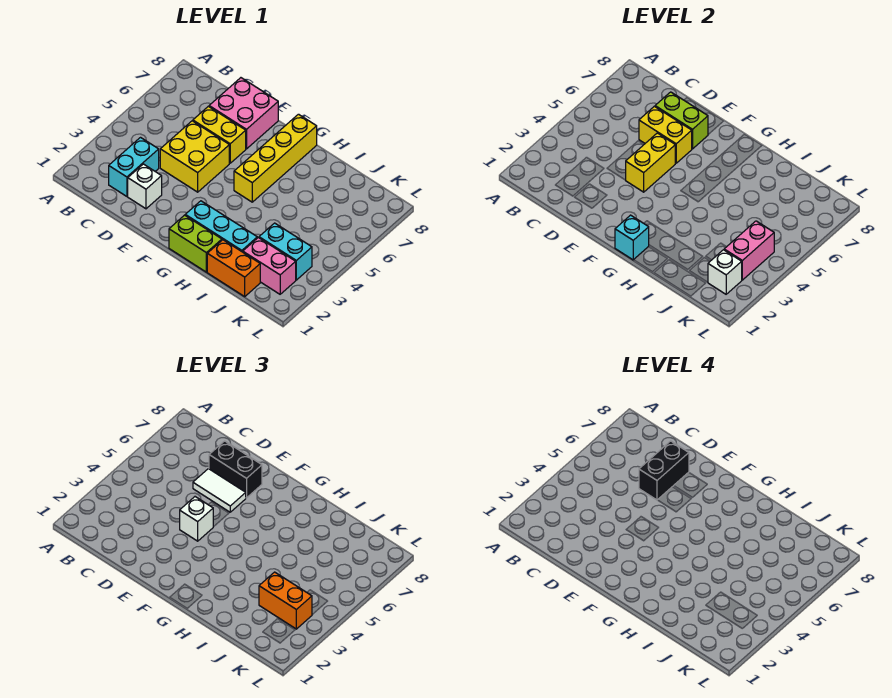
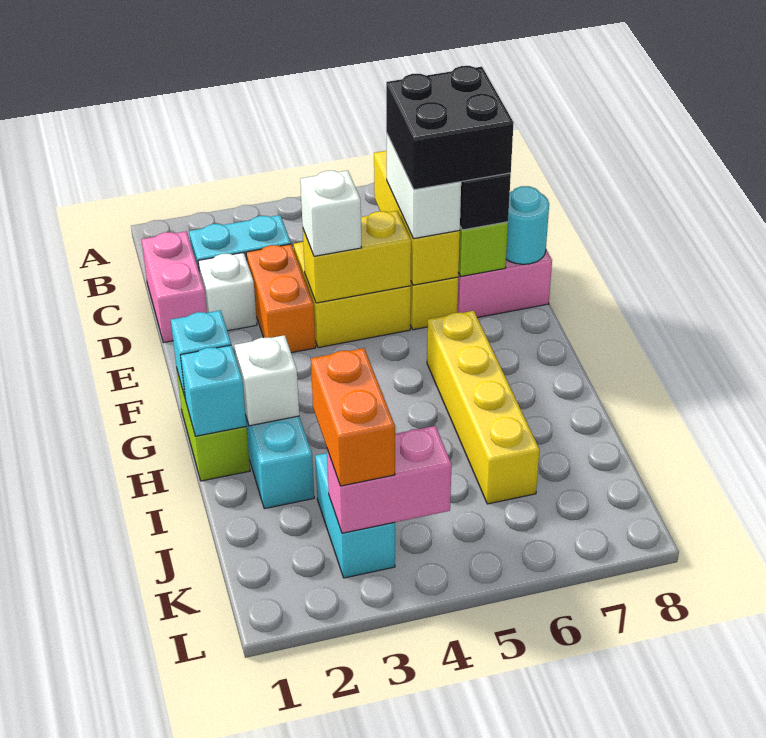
yellow 1x2 brick [639,106,692,163] -> yellow 1x3 brick [374,151,460,285]
white 1x2 tile [193,469,246,512] -> white 1x2 brick [387,135,461,239]
black 1x2 brick [639,441,689,500] -> black 2x2 brick [386,66,514,190]
none -> cyan 1x1 round brick [506,186,549,264]
yellow 1x4 brick [234,114,317,202] -> yellow 1x4 brick turned to [427,311,540,504]
none -> cyan 1x1 brick [180,345,246,436]
orange 1x2 brick [207,240,260,296] -> orange 1x2 brick moved to [246,244,316,353]
pink 1x2 brick [243,238,296,294] -> pink 1x2 brick moved to [142,231,207,343]
white 1x1 brick [708,250,742,294] -> white 1x1 brick moved to [234,335,299,426]

